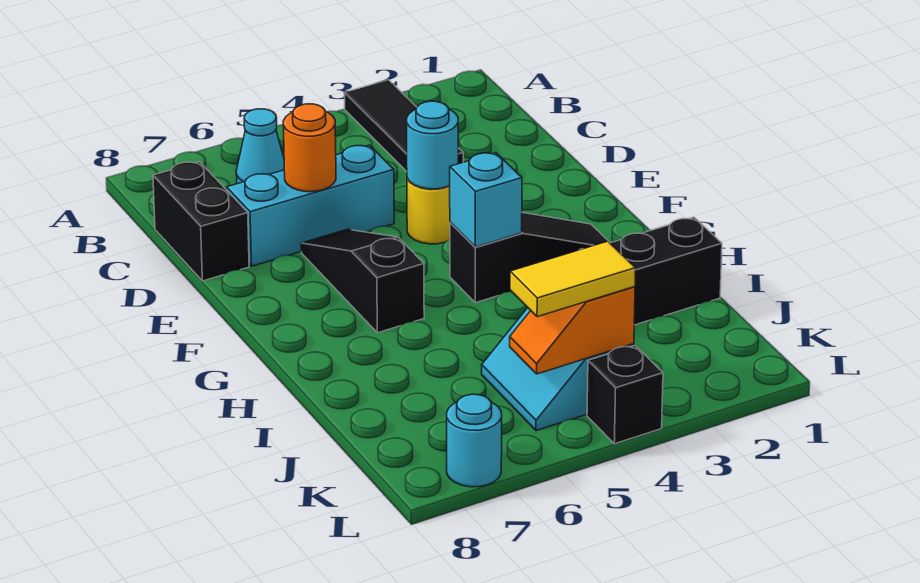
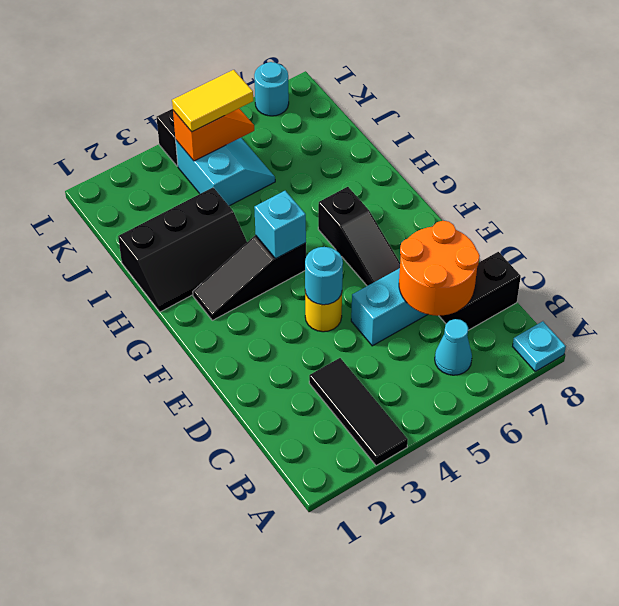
none -> cyan 1x1 plate [513,321,566,371]
black 1x2 brick [153,162,249,281] -> black 1x2 brick turned to [439,252,521,330]
orange 1x1 round brick [283,104,336,192] -> orange 2x2 round brick [399,221,480,316]

